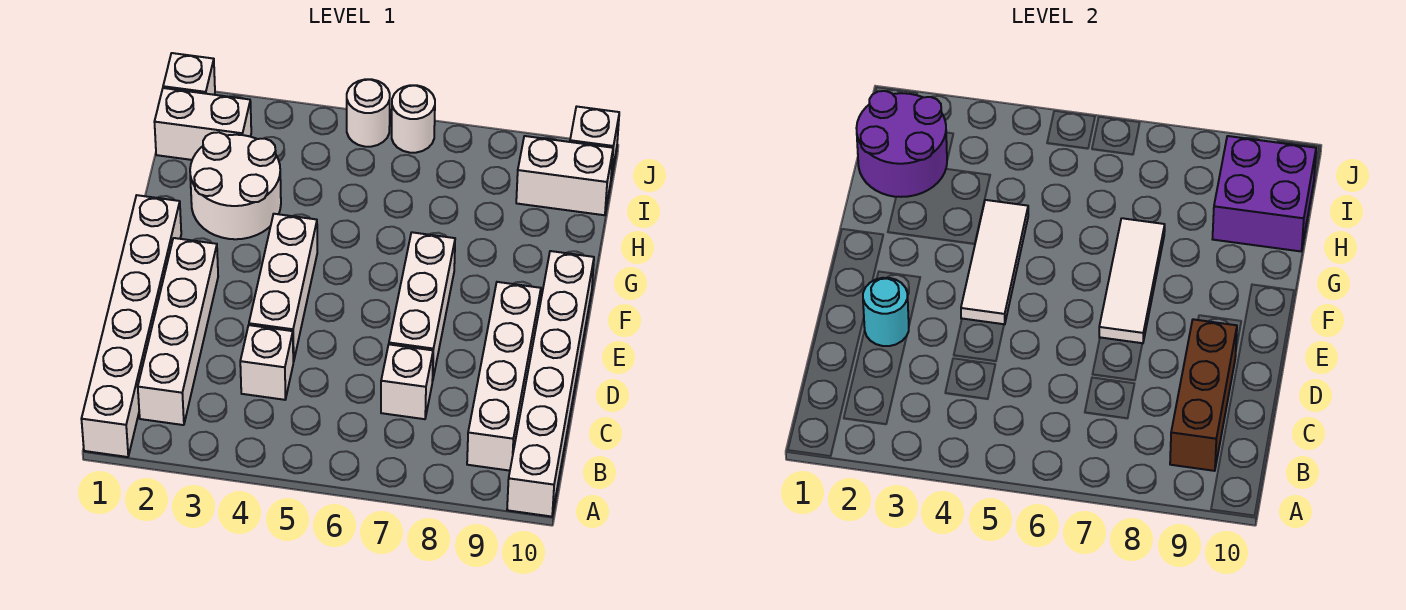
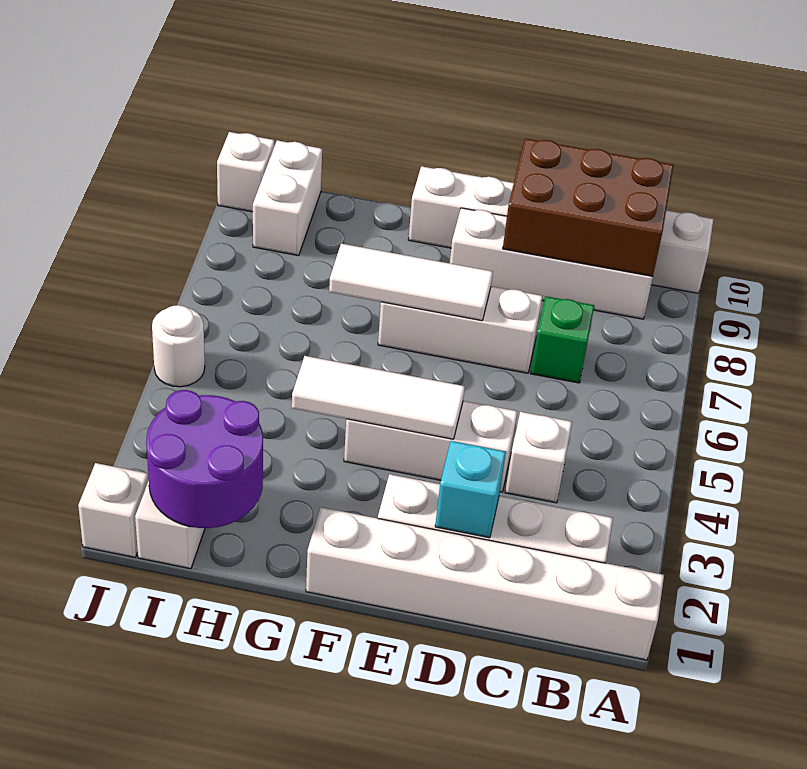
brown 1x3 brick [1170,319,1237,471] -> brown 2x3 brick [503,139,673,276]
white 1x1 brick [381,344,433,419] -> green 1x1 brick [531,296,594,383]
cyan 1x1 round brick [863,278,909,346] -> cyan 1x1 brick [435,441,506,538]
white 2x2 round brick [190,132,281,239] -> none
purple 2x2 brick [1213,136,1316,251] -> none
white 1x1 round brick [392,85,435,153] -> none

